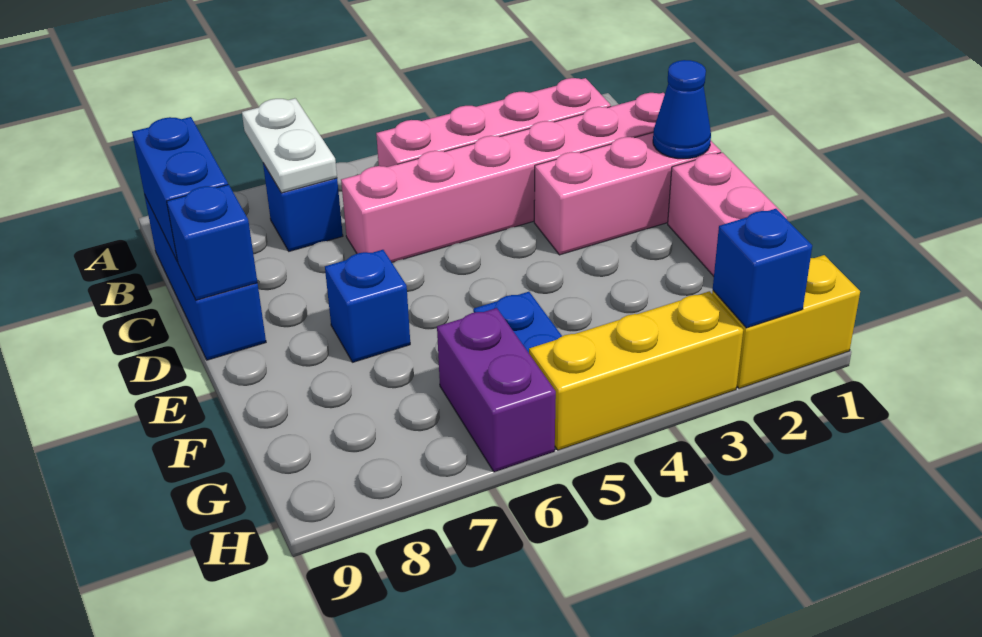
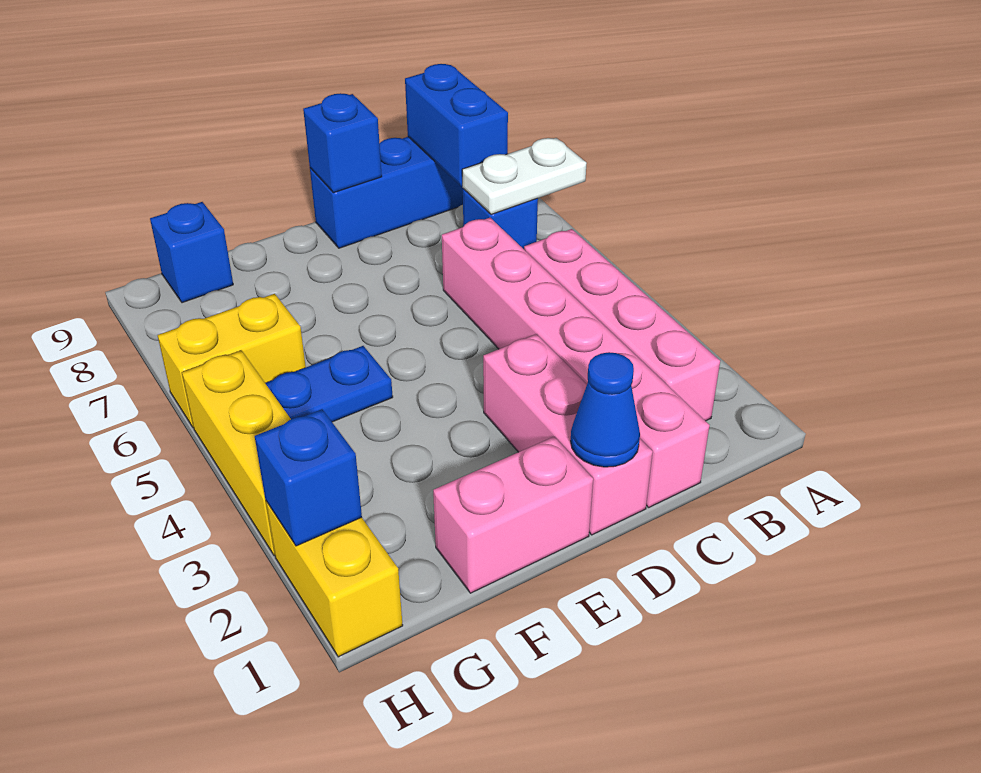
blue 1x2 brick [132,117,228,262] -> blue 1x2 brick turned to [405,64,508,186]
blue 1x1 brick [325,250,410,362] -> blue 1x1 brick moved to [150,202,233,303]
purple 1x2 brick [437,308,556,472] -> yellow 1x2 brick [158,294,306,428]

